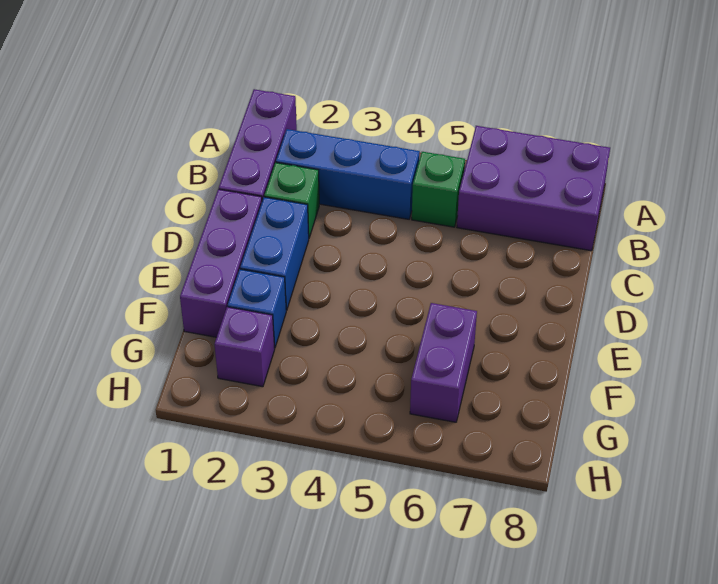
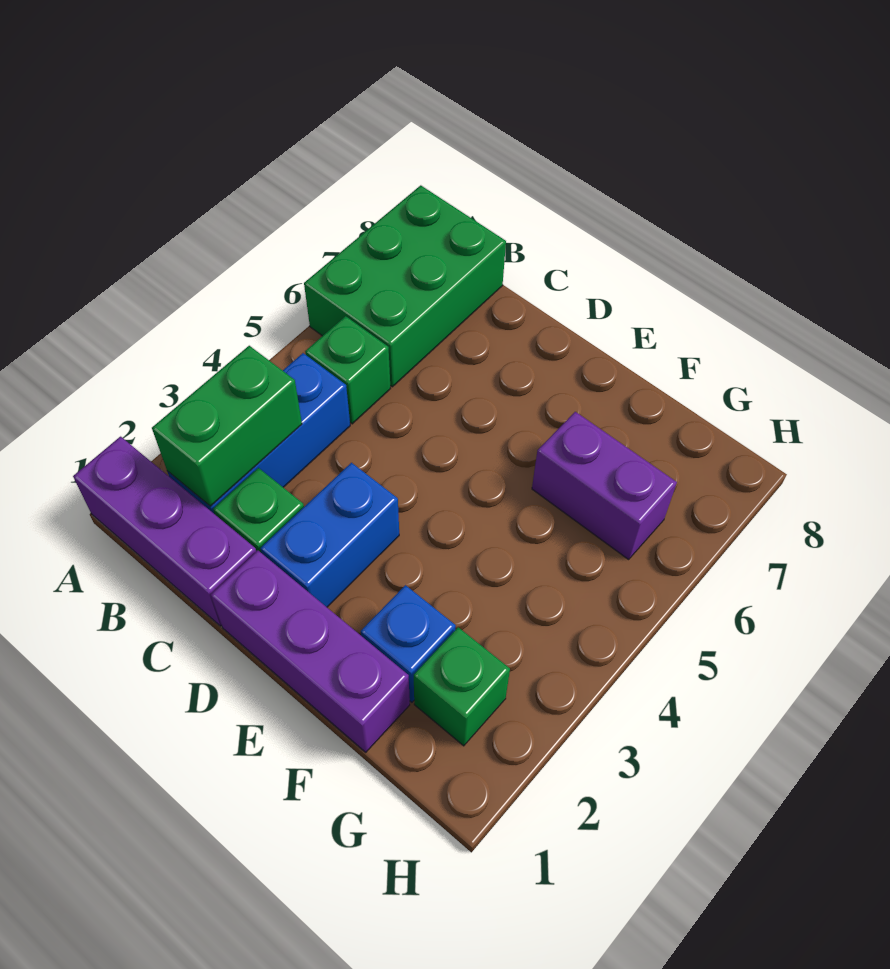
purple 2x3 brick [457,126,610,251] -> green 2x3 brick [304,185,506,387]
none -> green 1x2 brick [152,346,302,507]
blue 1x2 brick [240,197,309,310] -> blue 1x2 brick turned to [261,463,399,607]
purple 1x1 brick [215,307,275,387] -> green 1x1 brick [414,627,510,746]

